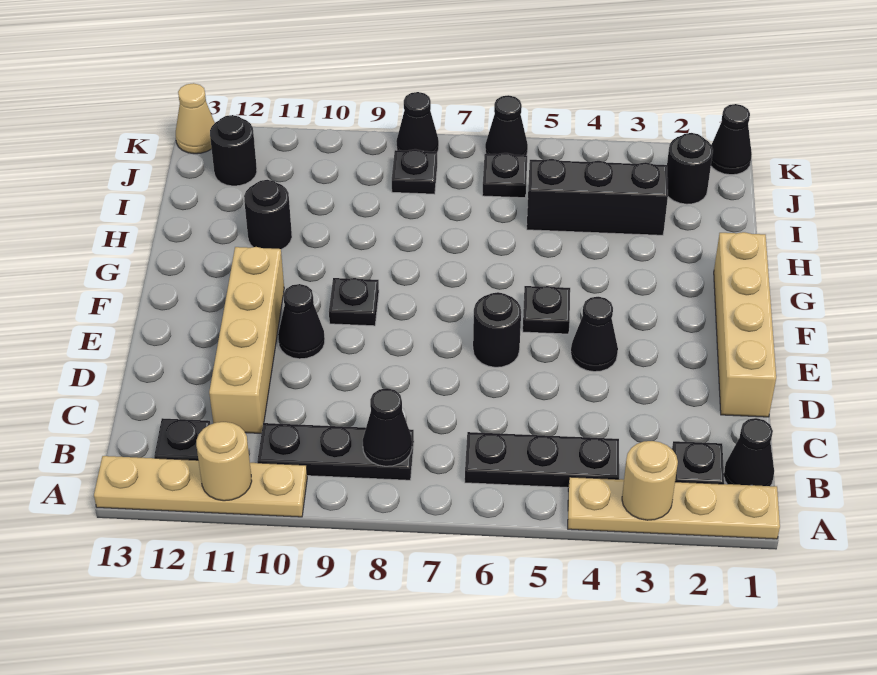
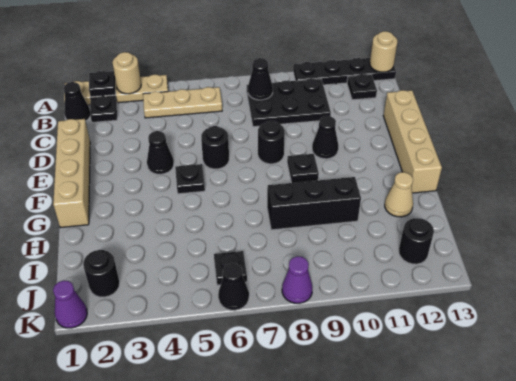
tan 1x4 plate [94,456,307,517] -> black 1x4 plate [293,58,396,85]
tan 1x1 round brick [196,422,252,501] -> tan 1x1 round brick moved to [370,31,398,72]
black 1x3 plate [465,432,619,488] -> tan 1x3 plate [143,87,222,118]
black 1x3 plate [257,423,414,480] -> black 2x3 plate [247,78,331,127]
tan 1x4 brick [209,247,284,433] -> tan 1x4 brick moved to [383,90,442,193]
black 1x1 round brick [244,180,292,249] -> black 1x1 round brick moved to [258,121,285,164]
black 1x3 brick [527,159,668,235] -> black 1x3 brick moved to [267,177,361,230]
black 1x1 plate [392,149,437,194] -> black 1x1 plate moved to [89,71,116,97]
black 1x1 cone [711,104,752,175] -> purple 1x1 cone [53,280,87,328]
black 1x1 cone [397,92,439,152] -> purple 1x1 cone [282,256,312,303]
tan 1x1 cone [176,83,215,154] -> tan 1x1 cone moved to [385,172,413,217]

